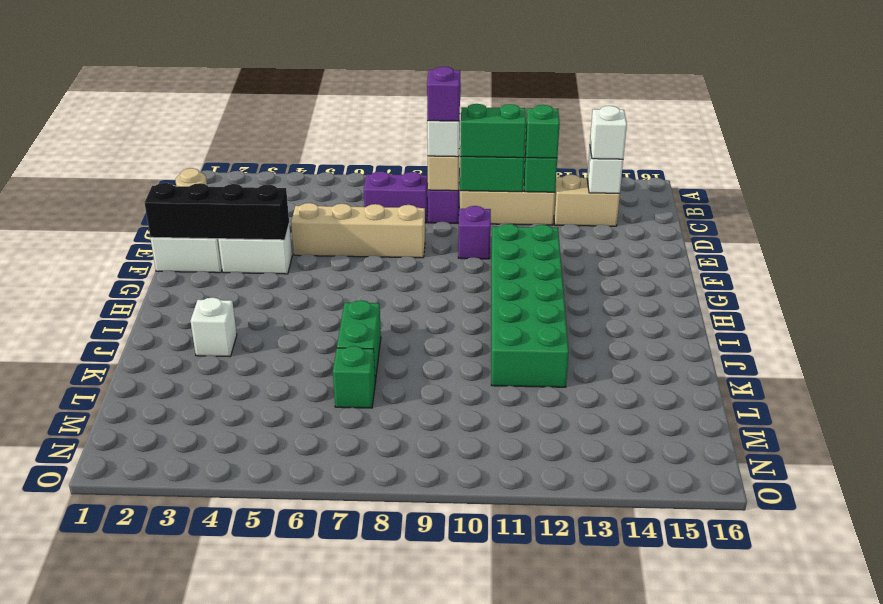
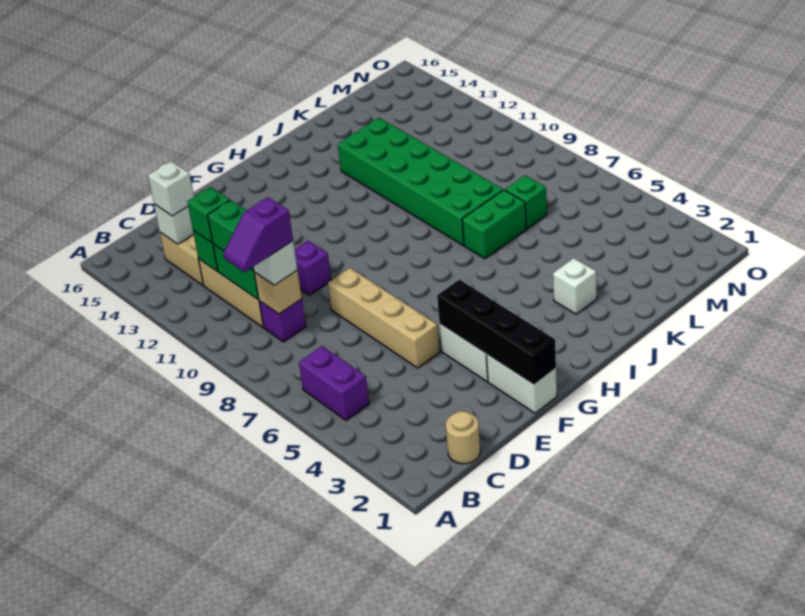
purple 1x2 brick [364,171,428,223] -> purple 1x2 brick moved to [299,346,369,421]
green 2x6 brick [491,224,569,387] -> green 2x6 brick turned to [338,118,503,245]

